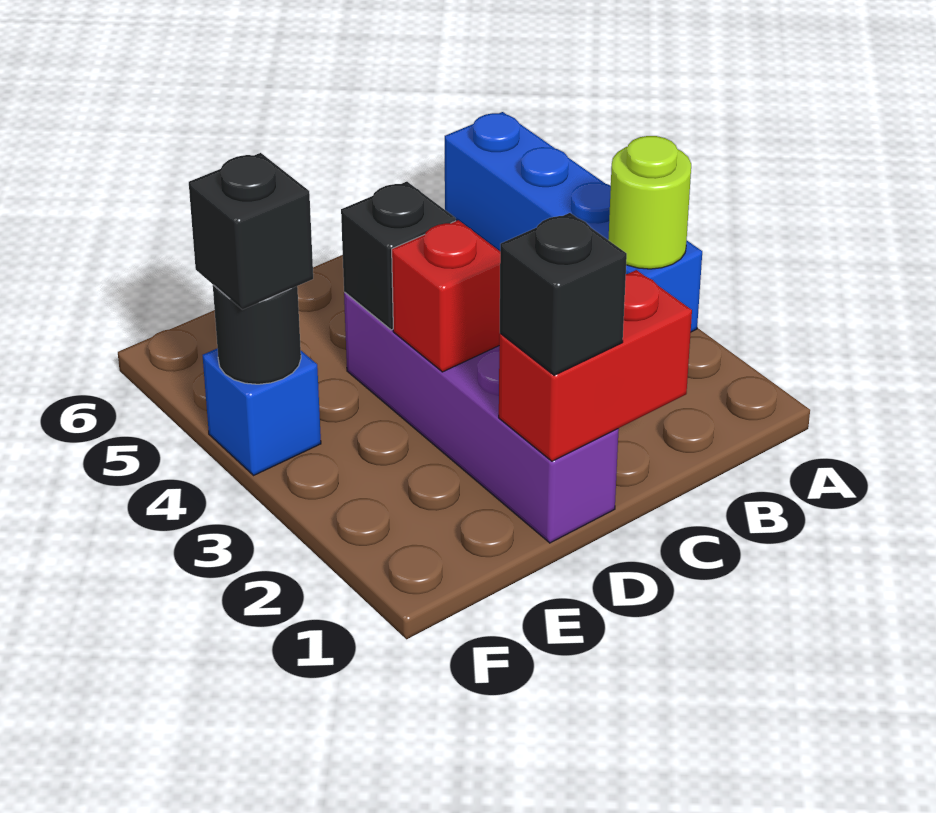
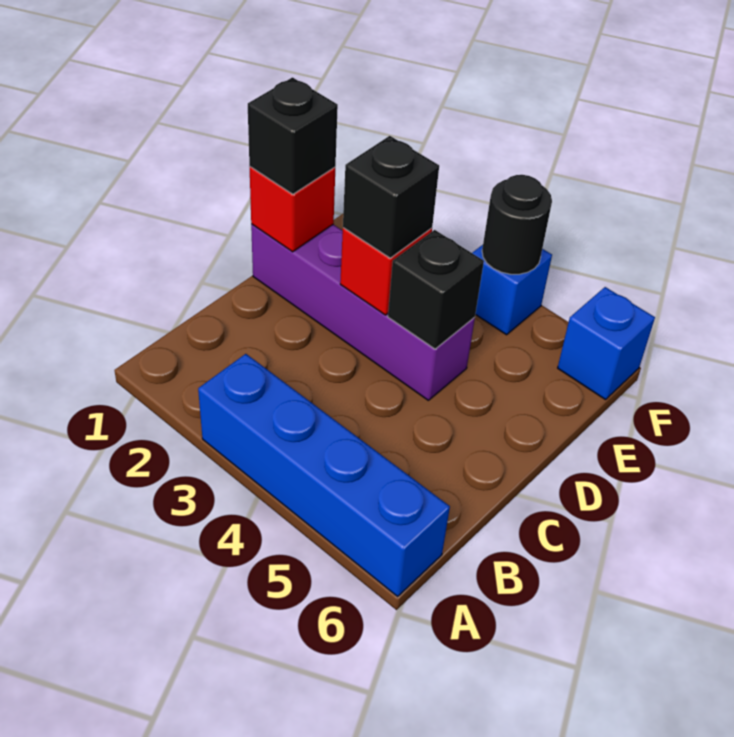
lime 1x1 round brick [608,136,691,269] -> none
red 1x2 brick [499,270,692,461] -> red 1x1 brick [250,167,335,252]
black 1x1 brick [189,153,313,310] -> black 1x1 brick moved to [343,136,439,258]
none -> blue 1x1 brick [558,287,655,400]

